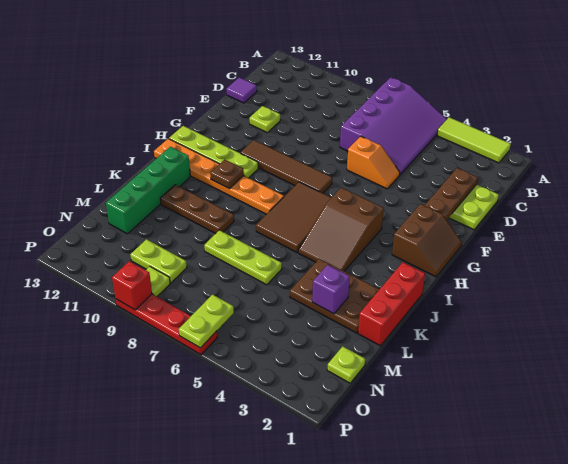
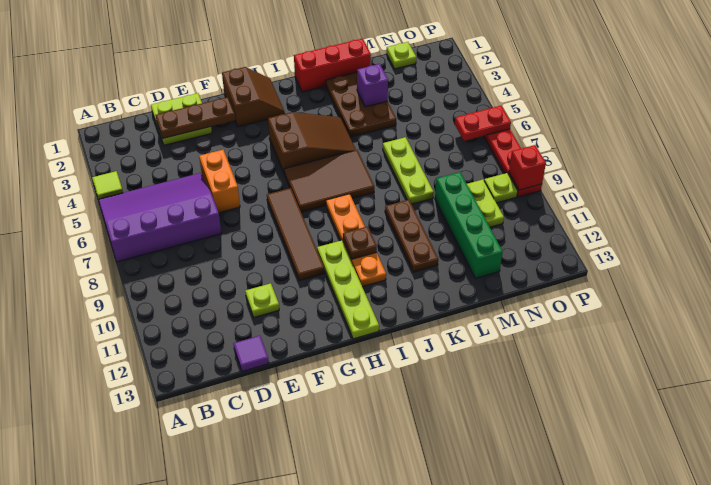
lime 1x3 tile [437,117,511,163] -> lime 1x1 tile [92,171,123,199]
orange 1x2 slope [347,136,400,189] -> orange 1x2 brick [199,150,240,213]
brown 2x2 slope [392,204,462,277] -> brown 2x2 slope turned to [222,67,285,127]
orange 1x6 plate [154,139,284,214] -> orange 1x4 plate [326,194,386,287]
green 1x4 brick [106,147,190,234] -> green 1x4 brick turned to [435,172,503,278]
lime 1x2 plate [179,295,234,348] -> red 1x2 plate [455,106,511,141]

